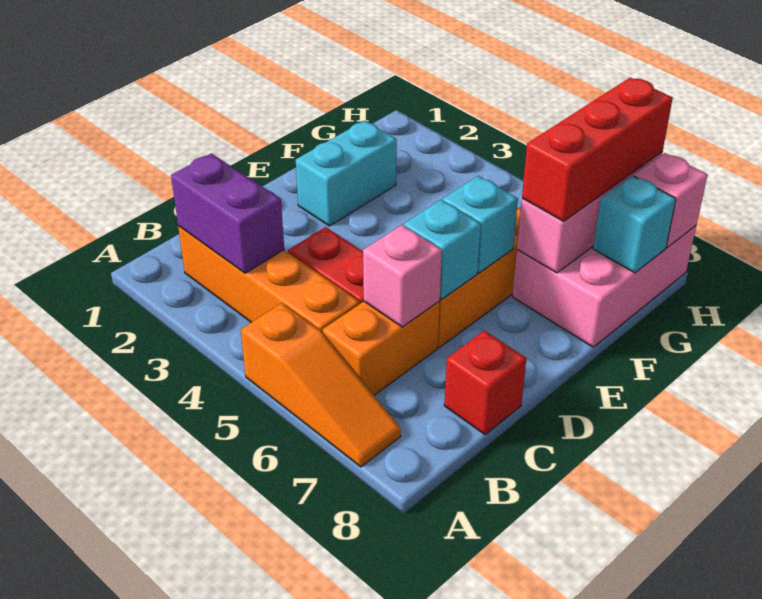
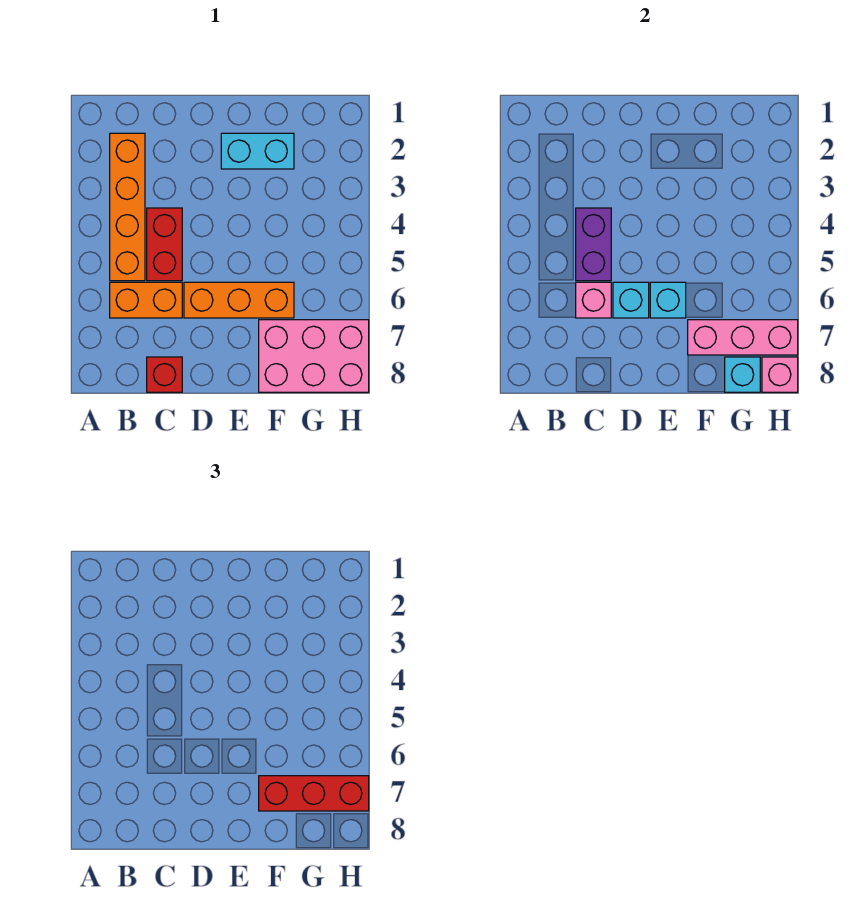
orange 1x3 slope [241,303,401,467] -> none
purple 1x2 brick [171,153,284,273] -> purple 1x2 brick moved to [576,208,611,281]

